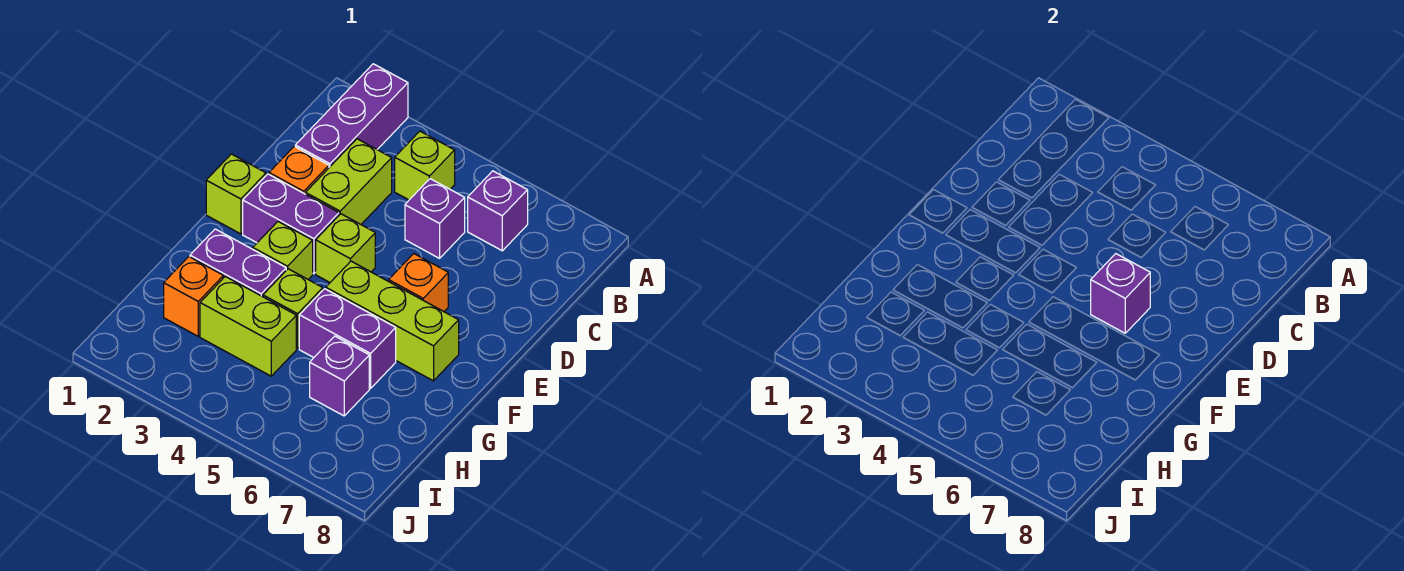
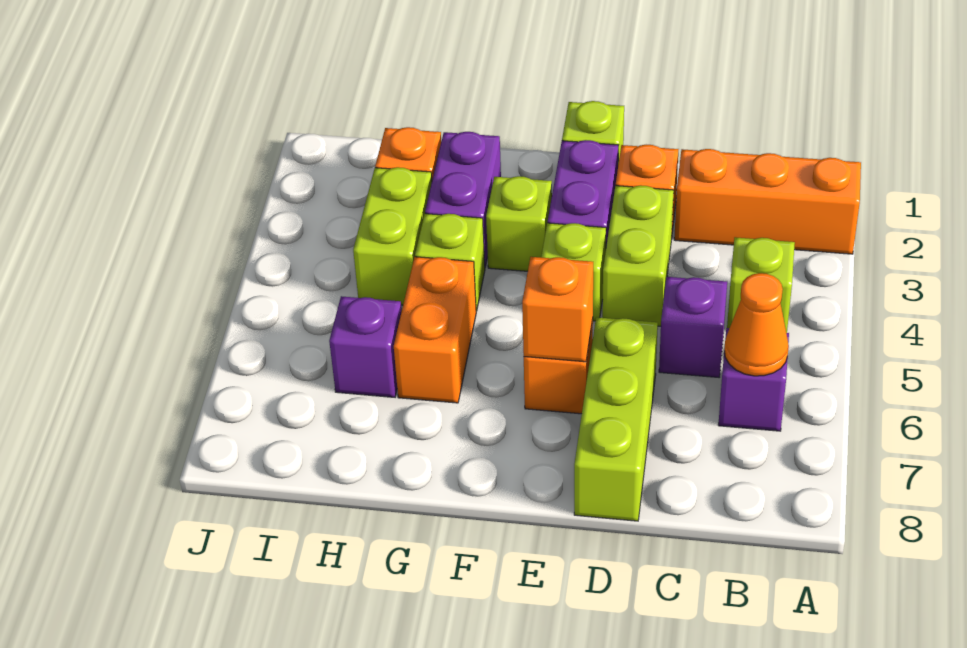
purple 1x3 brick [295,64,408,167] -> orange 1x3 brick [674,149,861,254]
none -> orange 1x1 cone [724,273,789,376]
lime 1x2 brick [306,139,392,224] -> lime 1x2 brick turned to [602,185,674,326]
purple 1x1 brick [1091,254,1150,333] -> orange 1x1 brick [522,257,593,362]
lime 1x3 brick [326,261,459,381] -> lime 1x3 brick moved to [574,317,658,521]
purple 1x2 brick [299,289,396,388] -> orange 1x2 brick [394,257,476,403]

